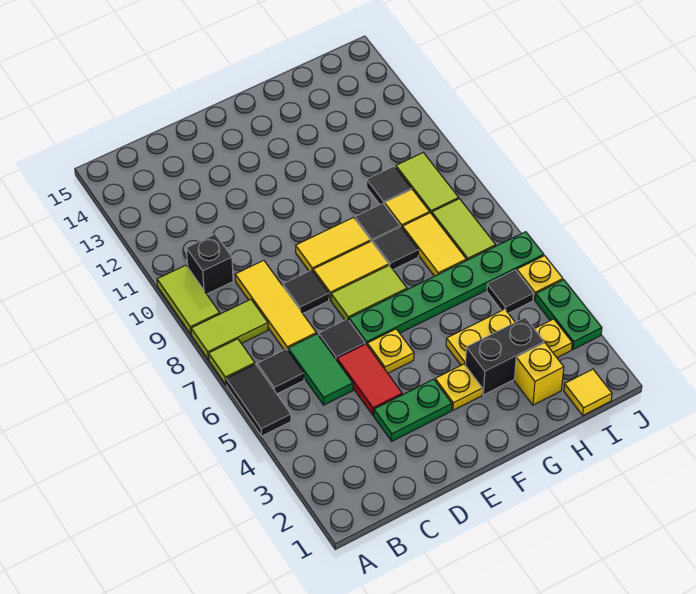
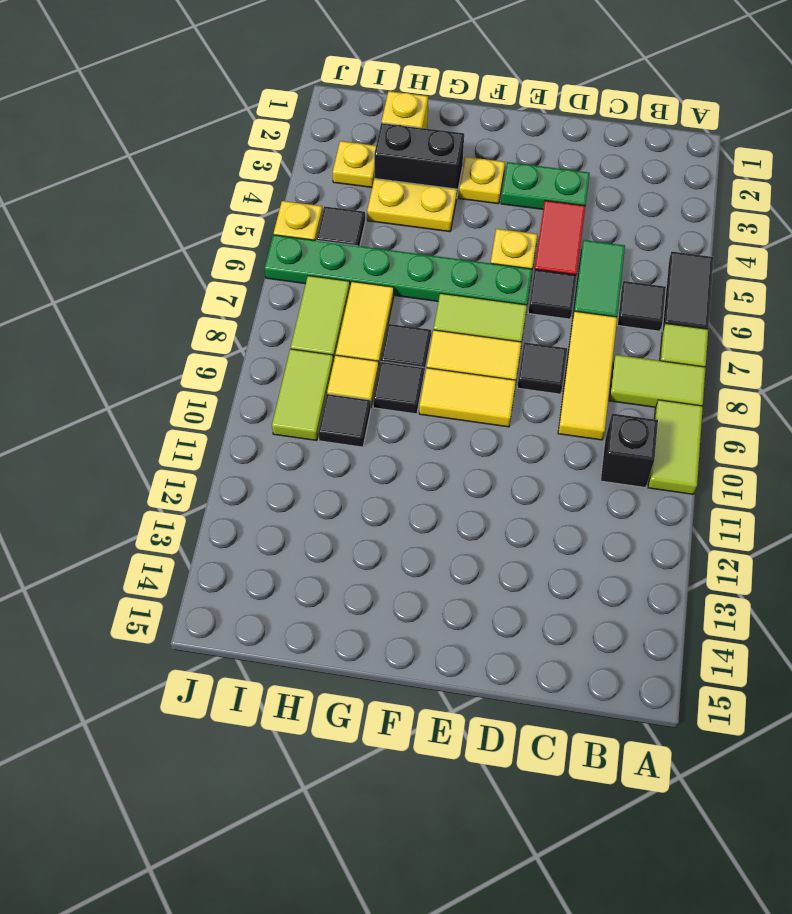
yellow 1x1 tile [564,369,612,415] -> none
green 1x2 plate [535,280,602,349] -> none

